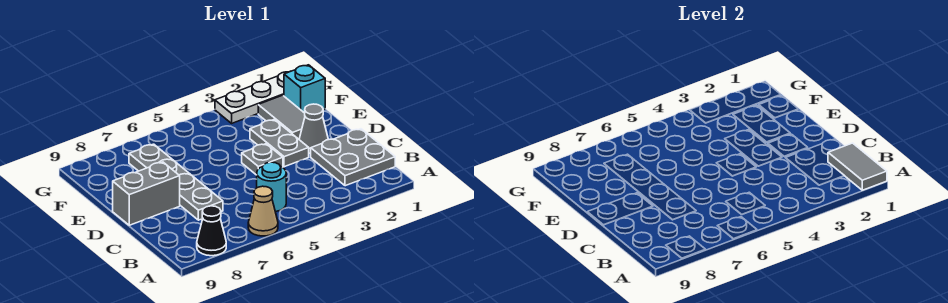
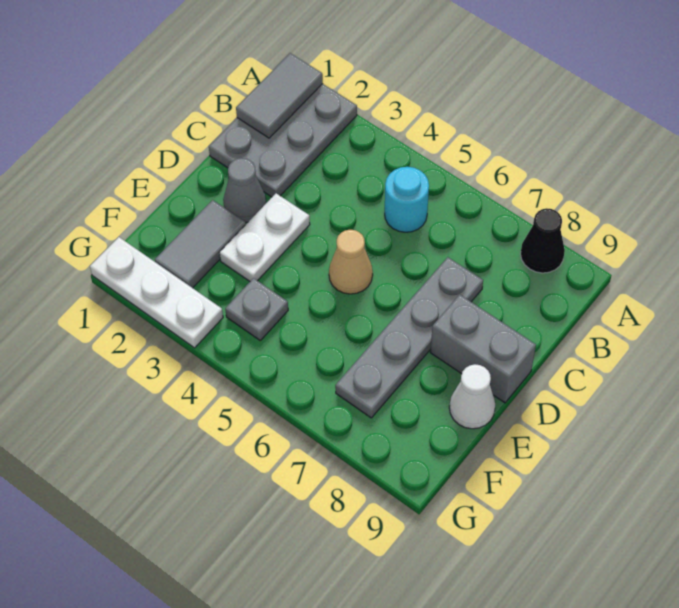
tan 1x1 cone [248,186,278,236] -> tan 1x1 cone moved to [329,230,373,294]
grey 2x2 plate [311,129,395,186] -> grey 2x3 plate [209,84,357,197]
grey 1x2 plate [250,120,309,167] -> white 1x2 plate [220,193,310,281]
grey 1x1 plate [242,144,283,175] -> grey 1x1 plate moved to [225,278,288,340]
none -> white 1x1 cone [449,364,495,429]
cyan 1x1 brick [284,65,325,113] -> none

